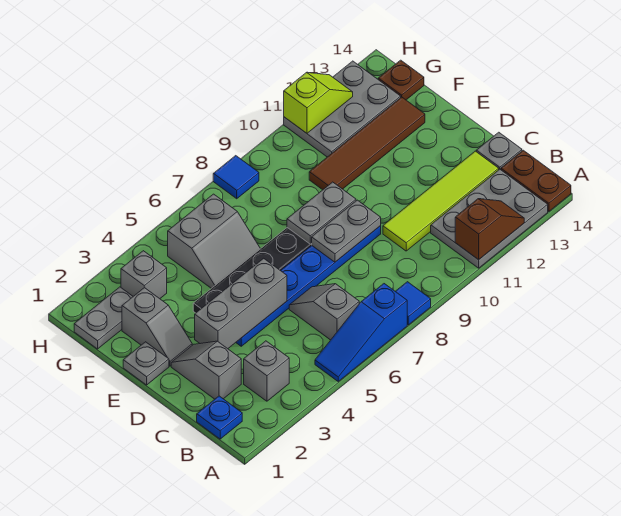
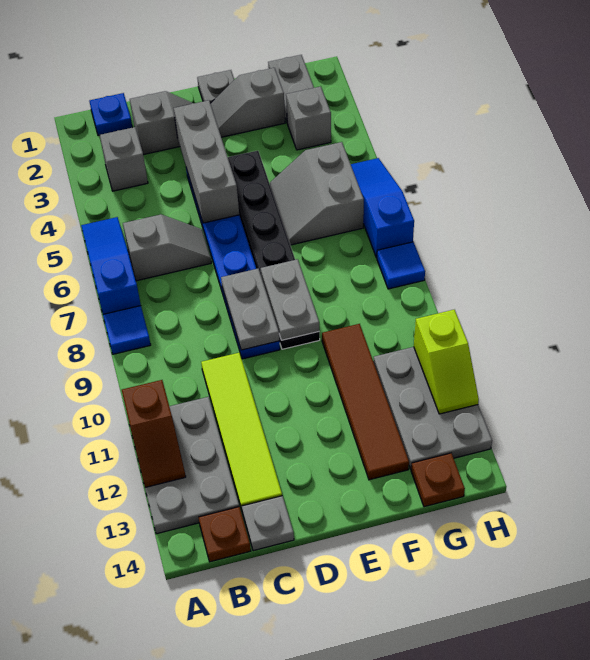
brown 1x2 plate [501,150,571,212] -> brown 1x1 plate [198,507,251,562]
none -> blue 1x3 slope [351,158,414,258]

